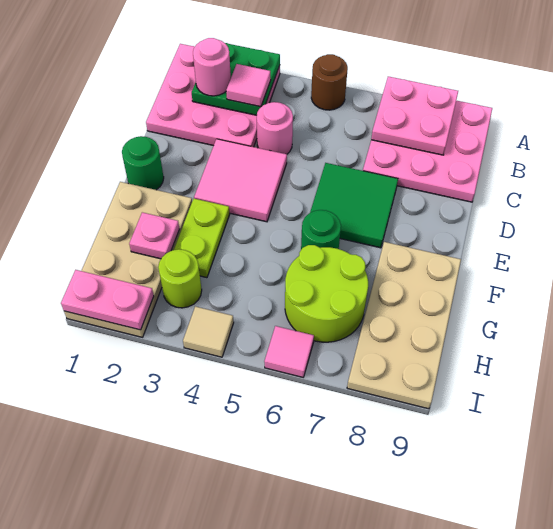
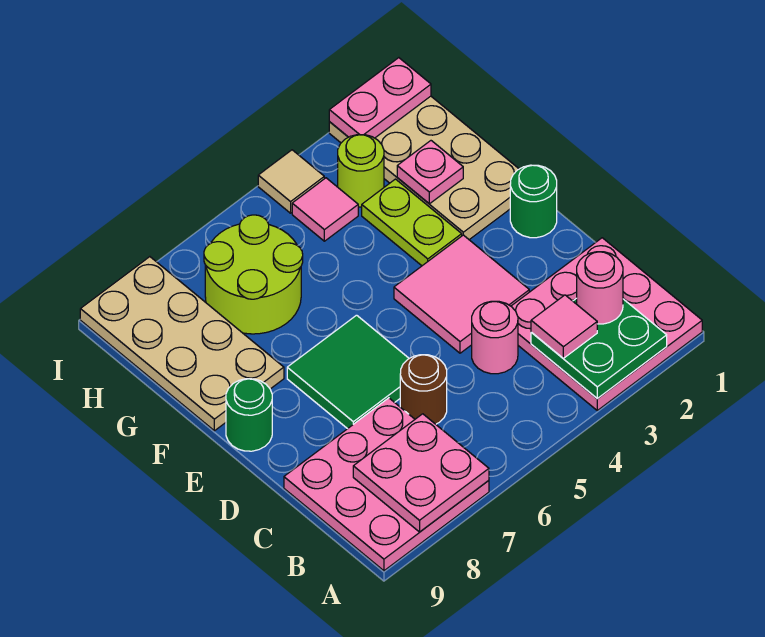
brown 1x1 round brick [311,54,348,110] -> brown 1x1 round brick moved to [400,355,447,424]
green 1x1 round brick [301,210,341,249] -> green 1x1 round brick moved to [226,379,272,451]
pink 1x1 tile [264,326,314,377] -> pink 1x1 tile moved to [292,178,358,241]

